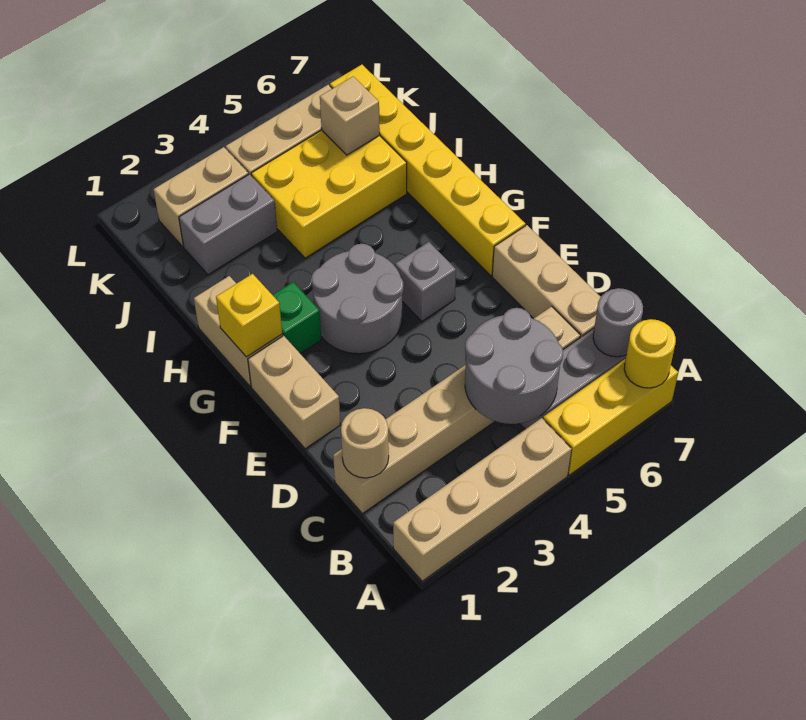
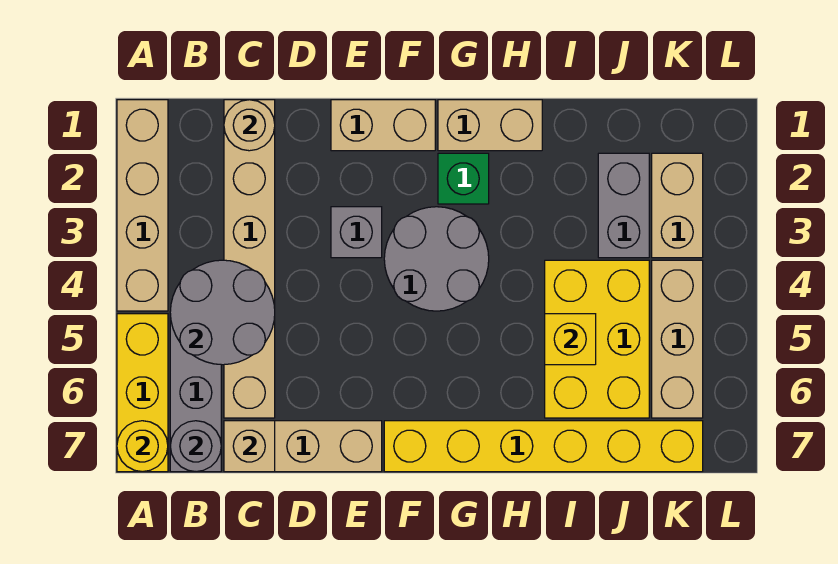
grey 1x1 brick [395,242,456,321] -> grey 1x1 brick moved to [331,207,382,258]
yellow 1x1 brick [216,274,282,357] -> yellow 1x1 brick moved to [545,314,596,365]
tan 1x1 brick [320,76,380,155] -> tan 1x1 brick moved to [224,421,275,472]

